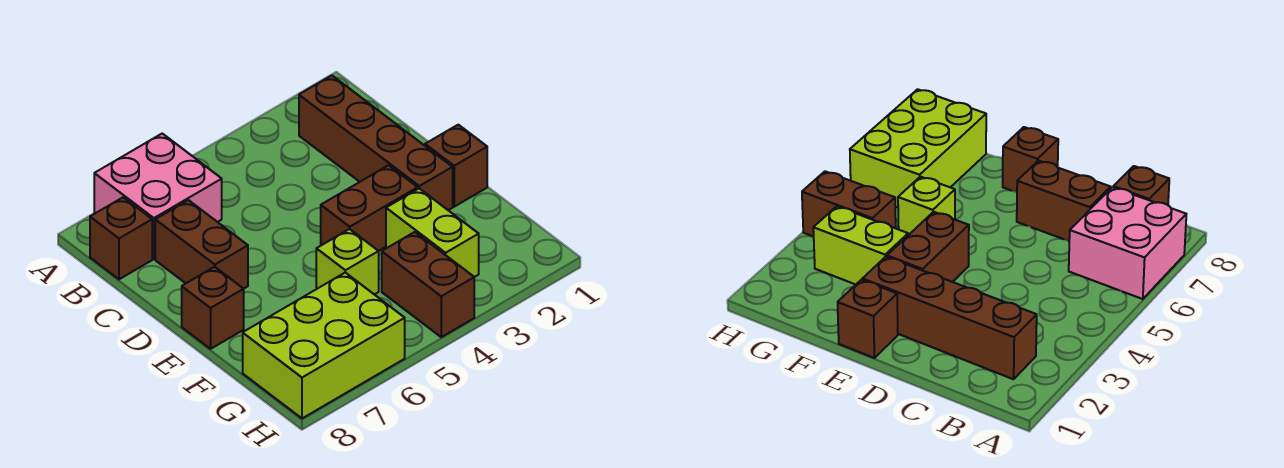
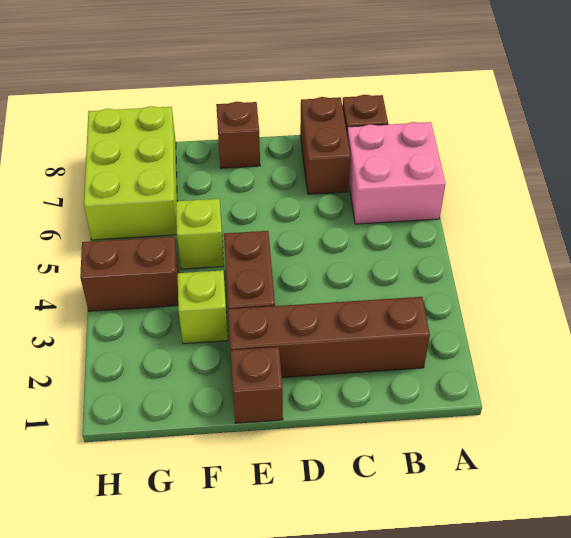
brown 1x2 brick [155,200,248,289] -> brown 1x2 brick turned to [300,97,350,194]
lime 1x2 brick [386,189,479,277] -> lime 1x1 brick [178,270,228,344]

